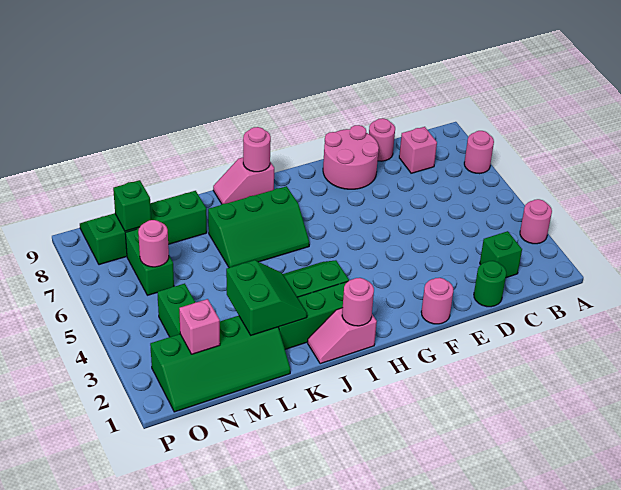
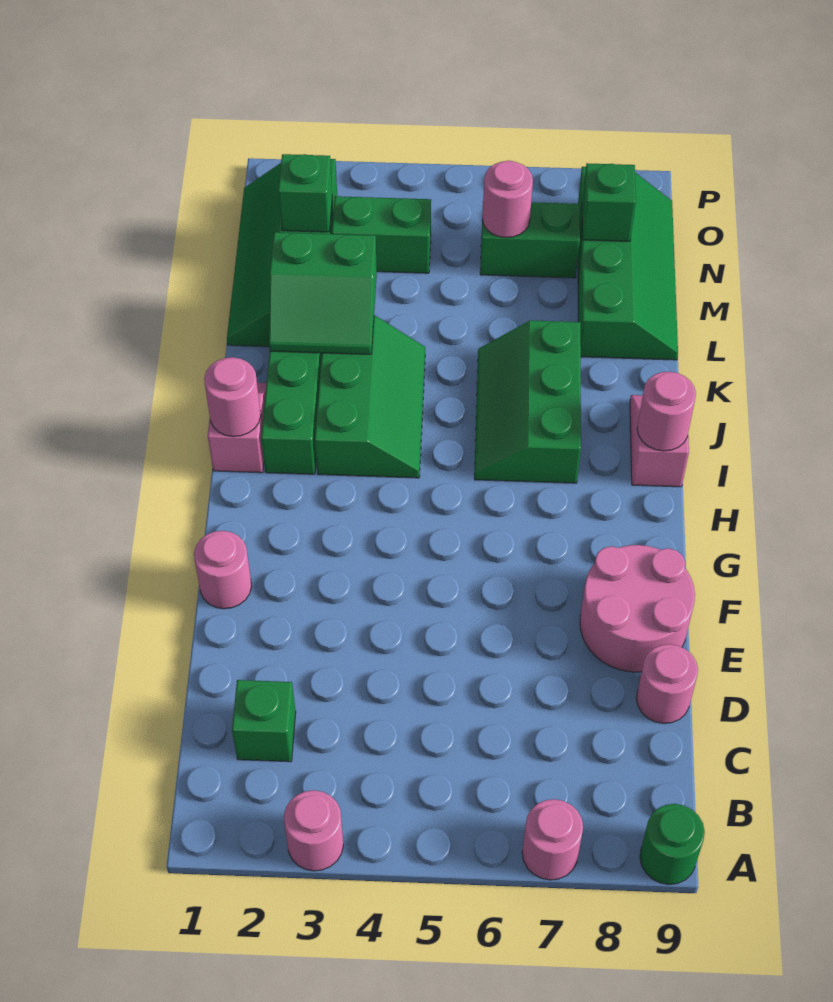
pink 1x1 brick [399,127,437,173] -> none
green 1x1 round brick [474,261,506,307] -> green 1x1 round brick moved to [640,804,705,884]
pink 1x1 brick [179,299,220,354] -> green 1x1 brick [278,154,332,232]

